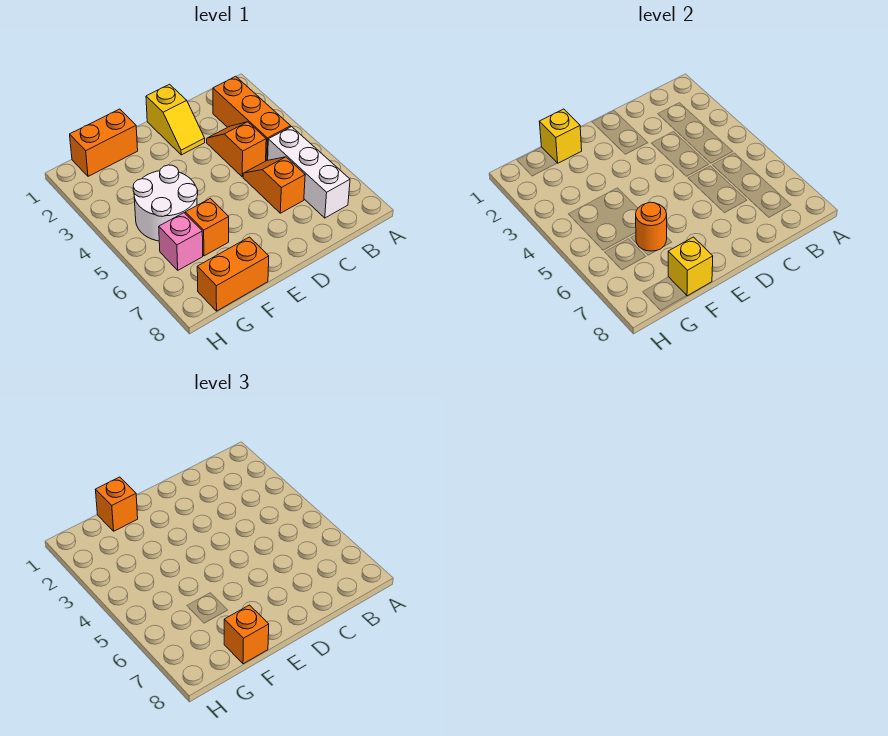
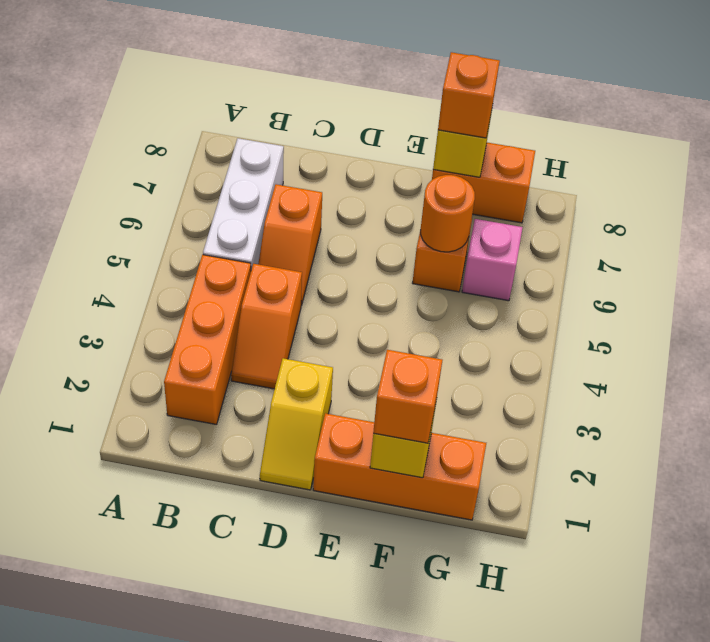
yellow 1x2 slope [146,84,205,155] -> yellow 1x2 slope turned to [260,358,333,490]
orange 1x2 brick [70,109,138,176] -> orange 1x3 brick [313,413,486,520]
white 2x2 round brick [133,165,198,241] -> none

